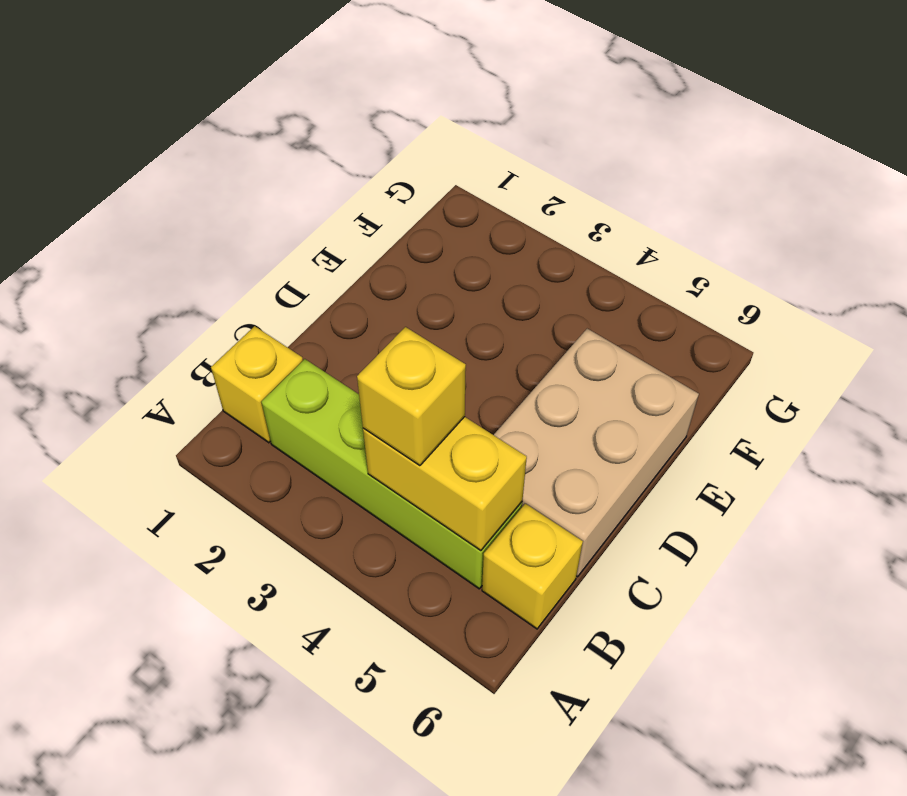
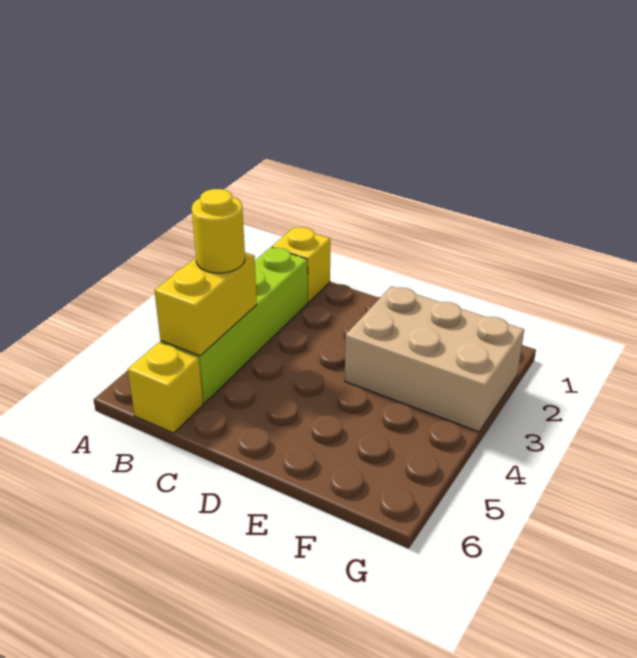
yellow 1x1 brick [357,327,466,466] -> yellow 1x1 round brick [192,189,245,273]
tan 2x3 brick [494,329,699,577] -> tan 2x3 brick moved to [345,286,524,432]

